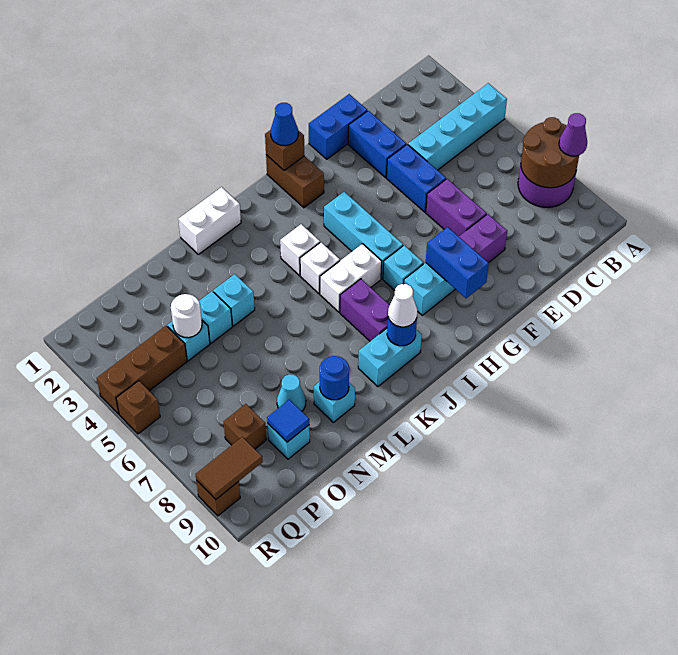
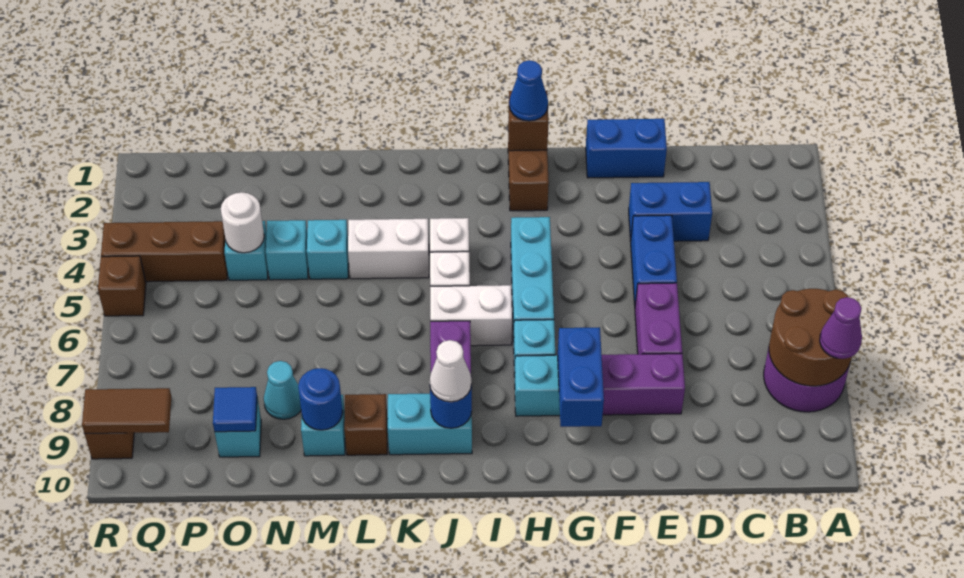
cyan 1x4 brick [408,83,507,170] -> none
blue 1x2 brick [348,111,406,178] -> blue 1x2 brick turned to [629,182,712,241]
white 1x2 brick [178,187,241,254] -> white 1x2 brick moved to [348,219,429,279]
brown 1x1 brick [224,404,266,449] -> brown 1x1 brick moved to [344,394,388,455]

